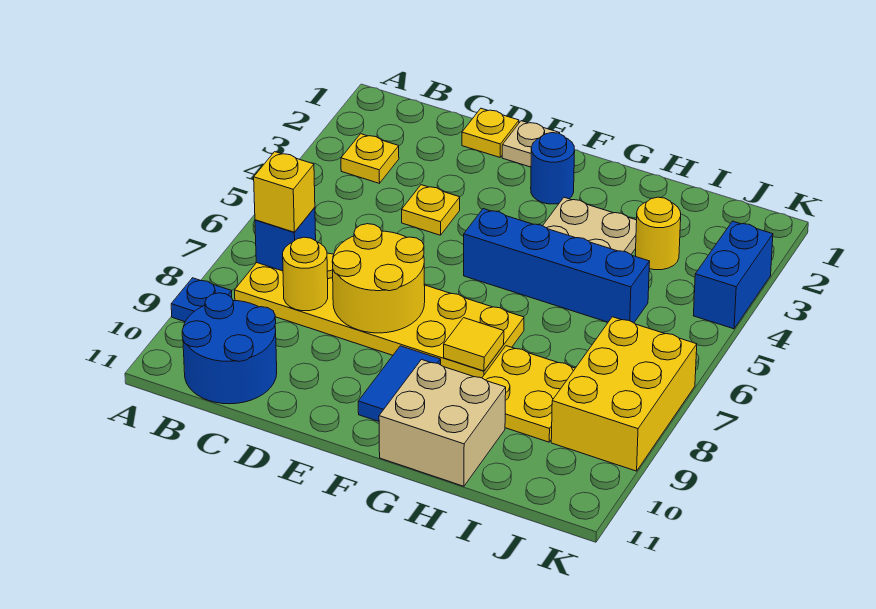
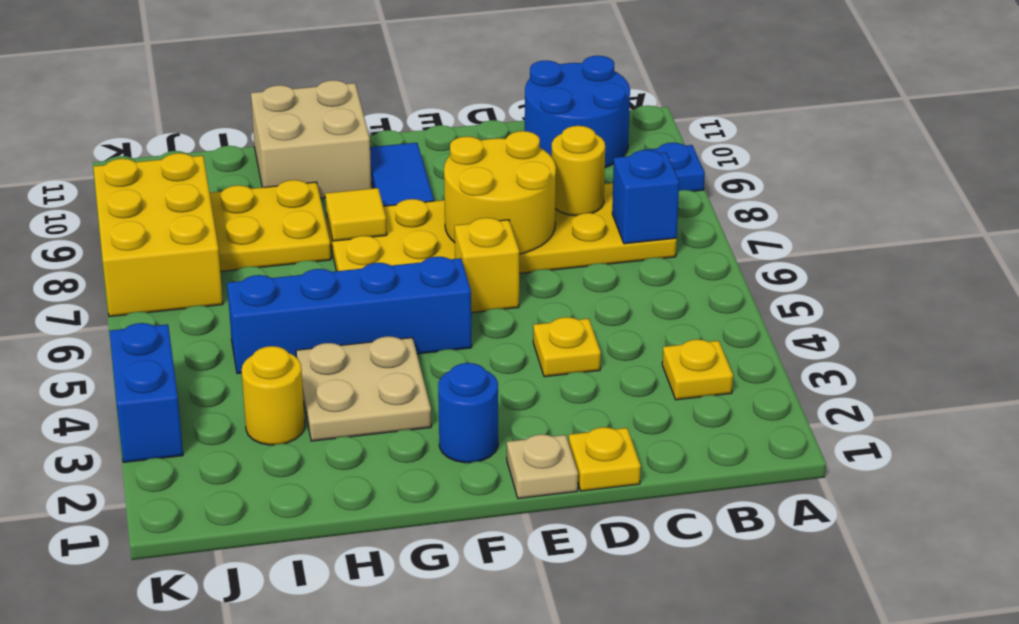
yellow 1x1 brick [254,152,315,232] -> yellow 1x1 brick moved to [455,218,519,313]

